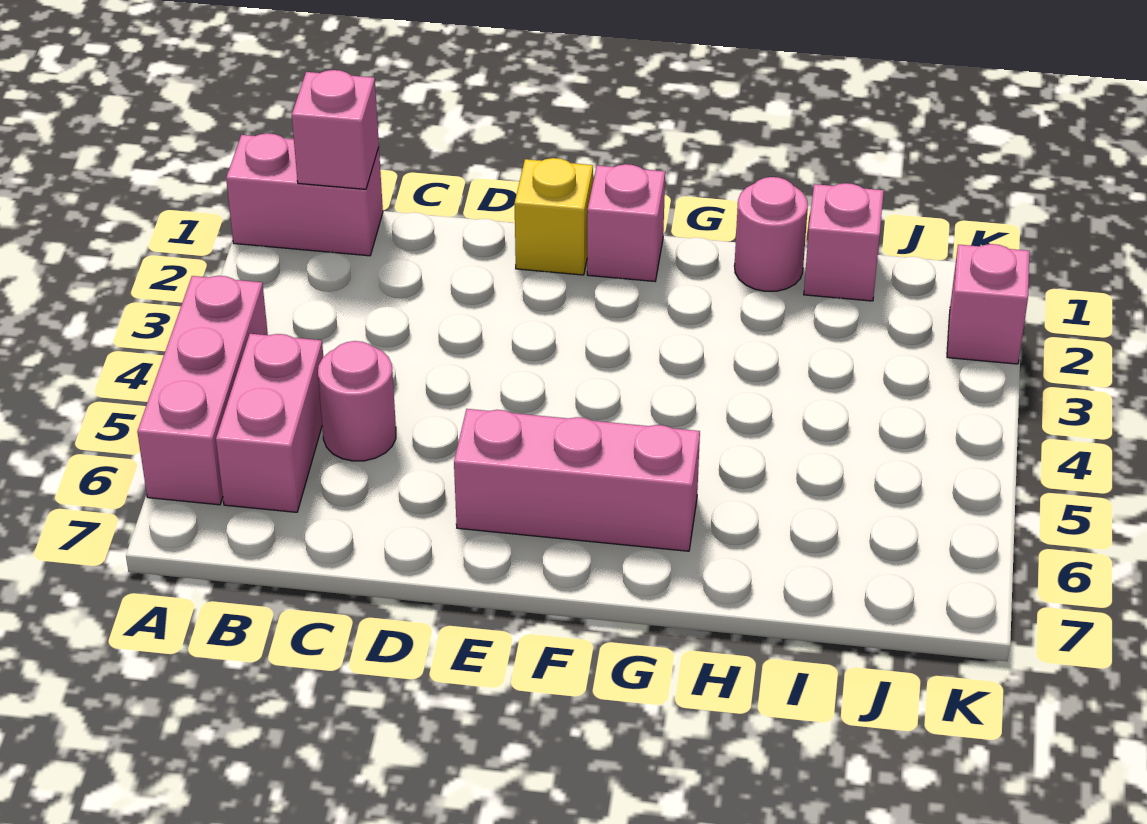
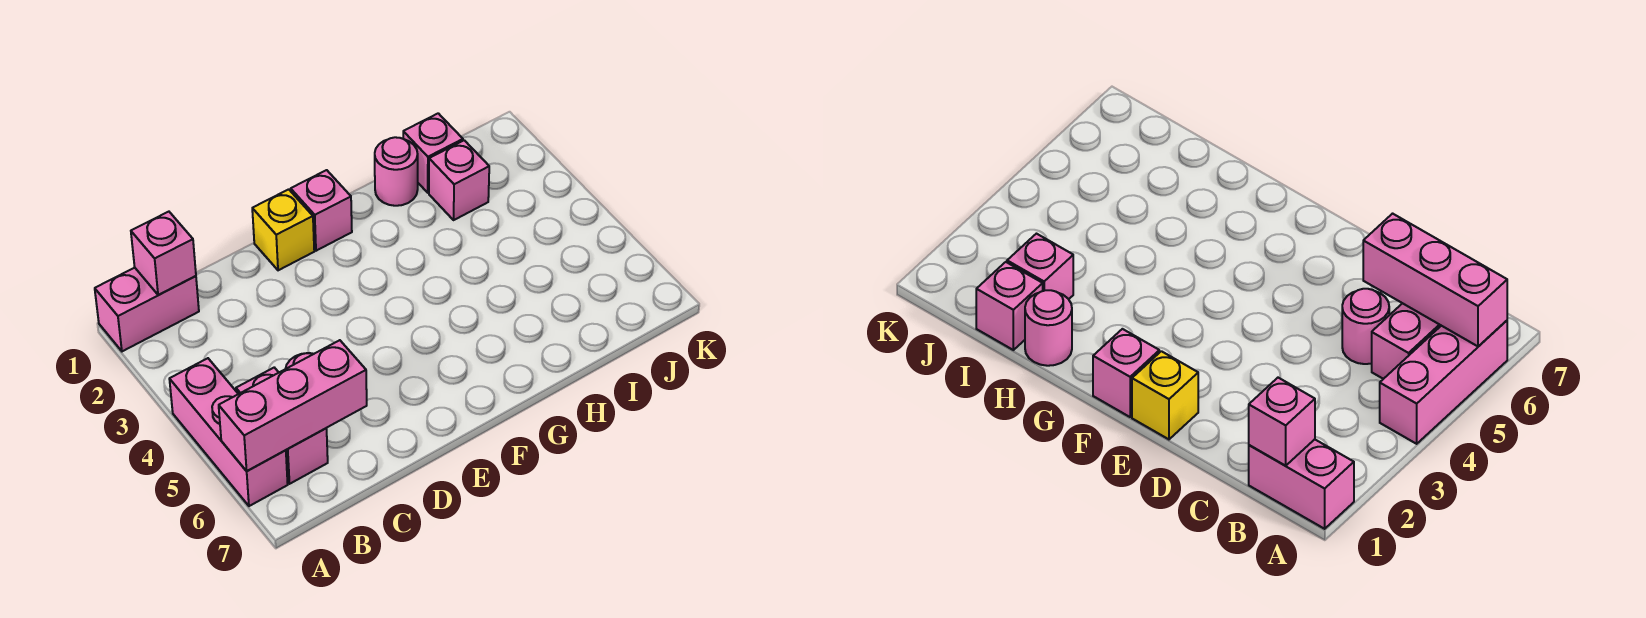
pink 1x3 brick [454,409,700,551] -> pink 1x3 brick moved to [219,340,367,471]
pink 1x1 brick [947,244,1030,364] -> pink 1x1 brick moved to [429,140,489,220]

